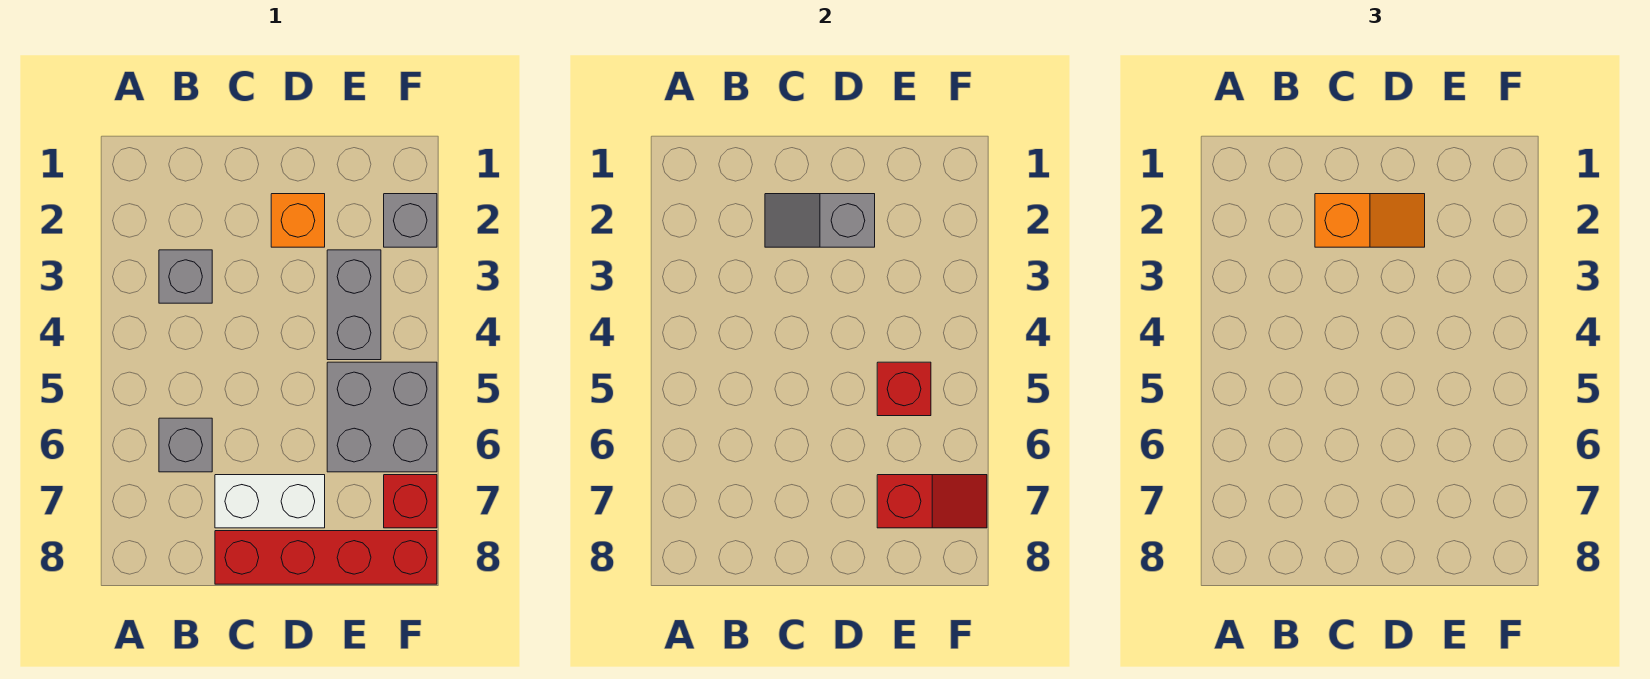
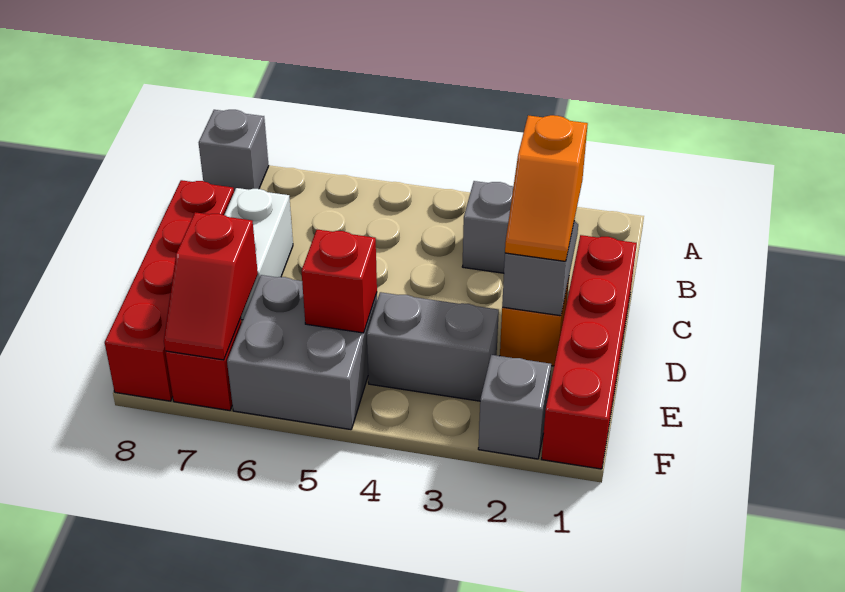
grey 1x1 brick [159,418,212,472] -> grey 1x1 brick moved to [199,110,269,191]
none -> red 1x4 brick [542,235,637,469]

